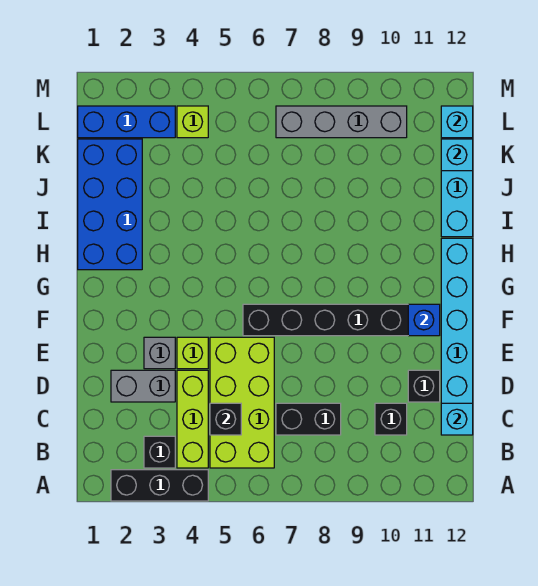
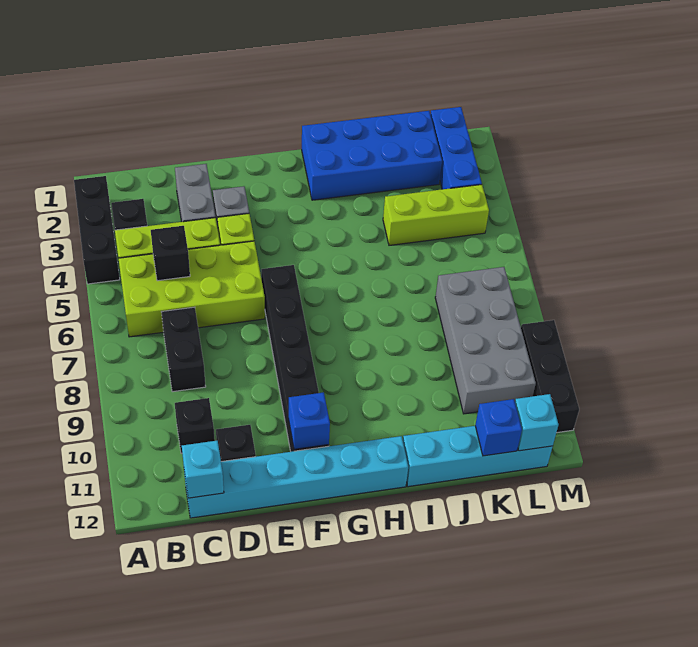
cyan 1x1 brick [441,139,473,171] -> blue 1x1 brick [475,399,522,456]
lime 1x1 brick [177,106,208,138] -> lime 1x3 brick [383,185,489,245]
grey 1x4 brick [276,106,407,138] -> grey 2x4 brick [435,267,536,414]
none -> black 1x3 brick [521,320,579,433]

